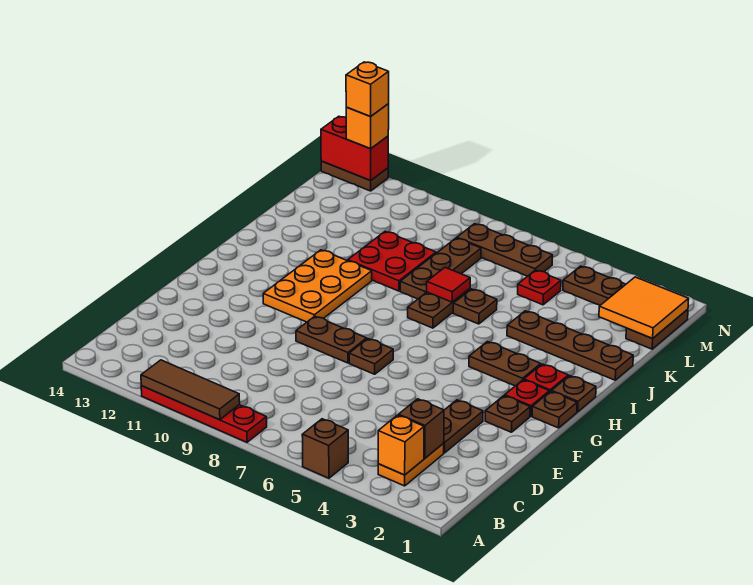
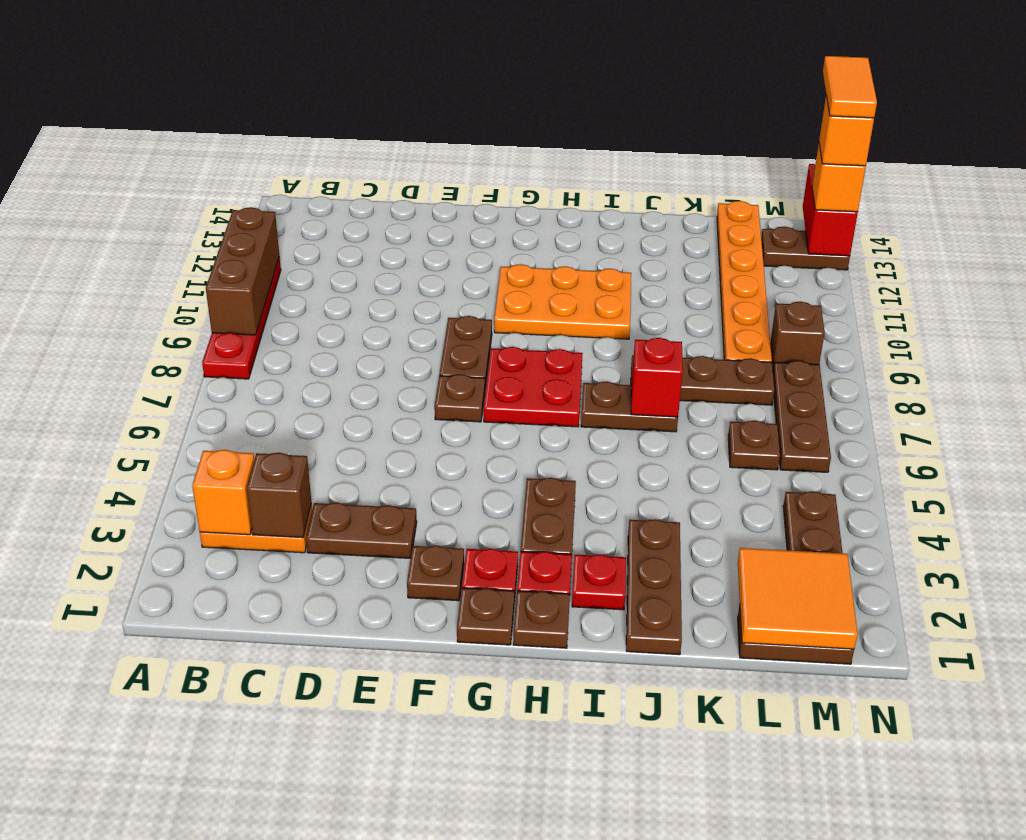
brown 1x1 brick [302,419,348,478] -> brown 1x1 brick moved to [770,301,824,368]
brown 1x3 tile [141,360,240,420] -> brown 1x3 brick [206,207,279,335]
brown 1x4 plate [507,311,633,380] -> brown 1x3 plate [626,519,682,655]
brown 1x1 plate [453,289,497,324] -> brown 1x1 plate moved to [728,421,780,470]
red 1x1 tile [427,268,470,302] -> red 1x1 brick [631,338,683,417]
red 2x2 plate [348,232,436,291] -> red 2x2 plate moved to [484,347,583,427]
red 1x1 plate [518,270,561,305] -> red 1x1 plate moved to [572,555,626,610]
none -> orange 1x6 plate [717,201,772,362]
brown 1x2 plate [321,161,388,191] -> brown 1x2 plate turned to [761,227,850,270]
none -> orange 1x2 tile [823,56,877,118]

